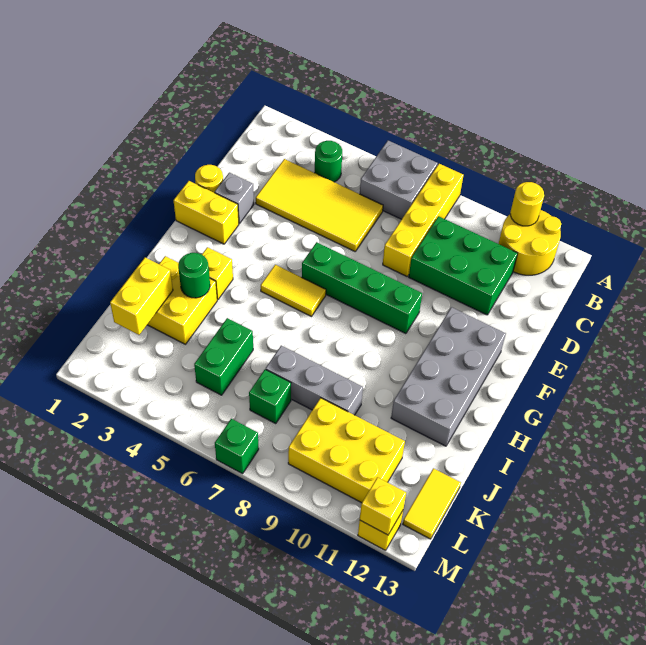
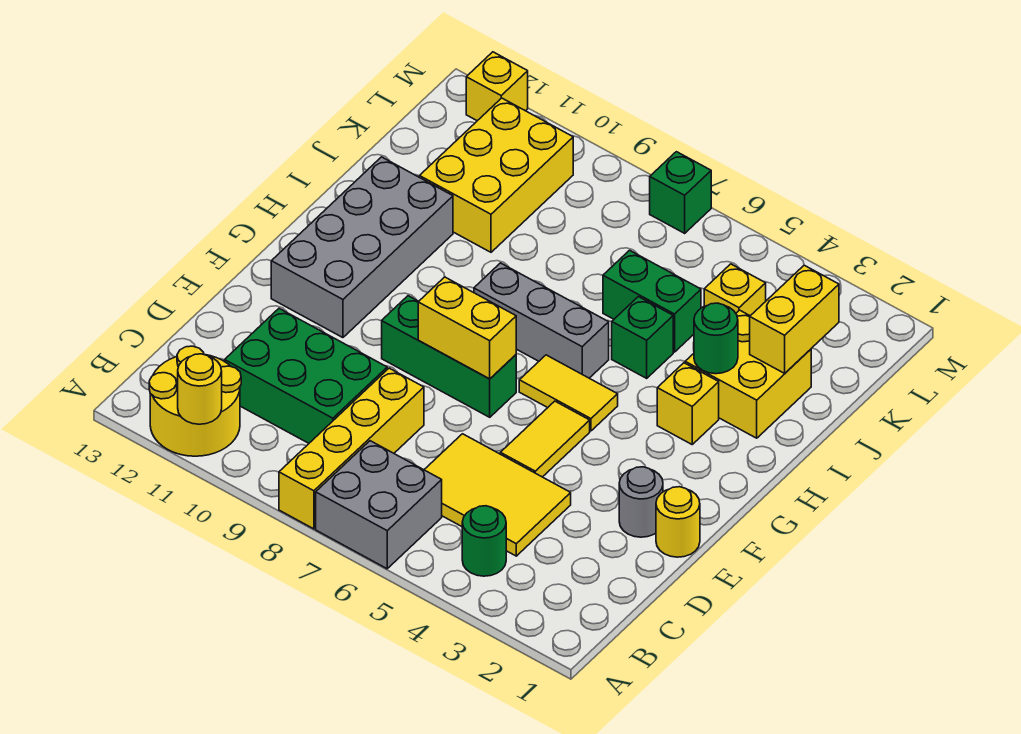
yellow 2x4 tile [256,159,383,251] -> yellow 2x3 tile [424,434,571,556]
grey 1x1 brick [215,173,254,224] -> grey 1x1 round brick [619,467,663,537]
yellow 1x2 brick [174,181,239,244] -> yellow 1x2 brick moved to [418,277,516,379]
green 1x4 brick [302,242,422,334] -> green 1x3 brick [382,296,516,417]
green 1x2 brick [194,318,253,395] -> green 1x2 brick turned to [603,250,701,352]
grey 1x3 brick [266,346,363,415] -> grey 1x3 brick moved to [474,263,609,378]
green 1x1 brick [249,369,291,423] -> green 1x1 brick moved to [612,297,673,378]
yellow 2x3 brick [288,398,405,503] -> yellow 2x3 brick turned to [419,98,573,252]
yellow 1x2 tile [403,468,461,539] -> yellow 1x2 tile moved to [500,401,590,477]
yellow 1x1 brick [360,477,406,535] -> yellow 1x1 brick moved to [704,264,766,316]

